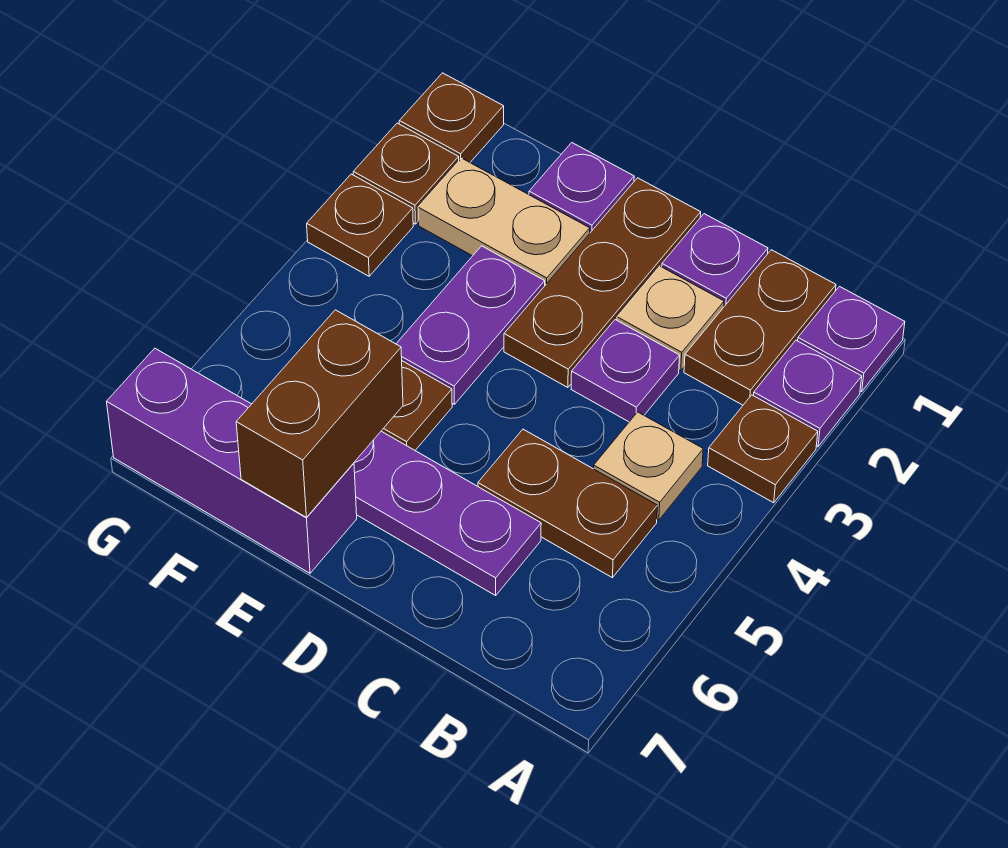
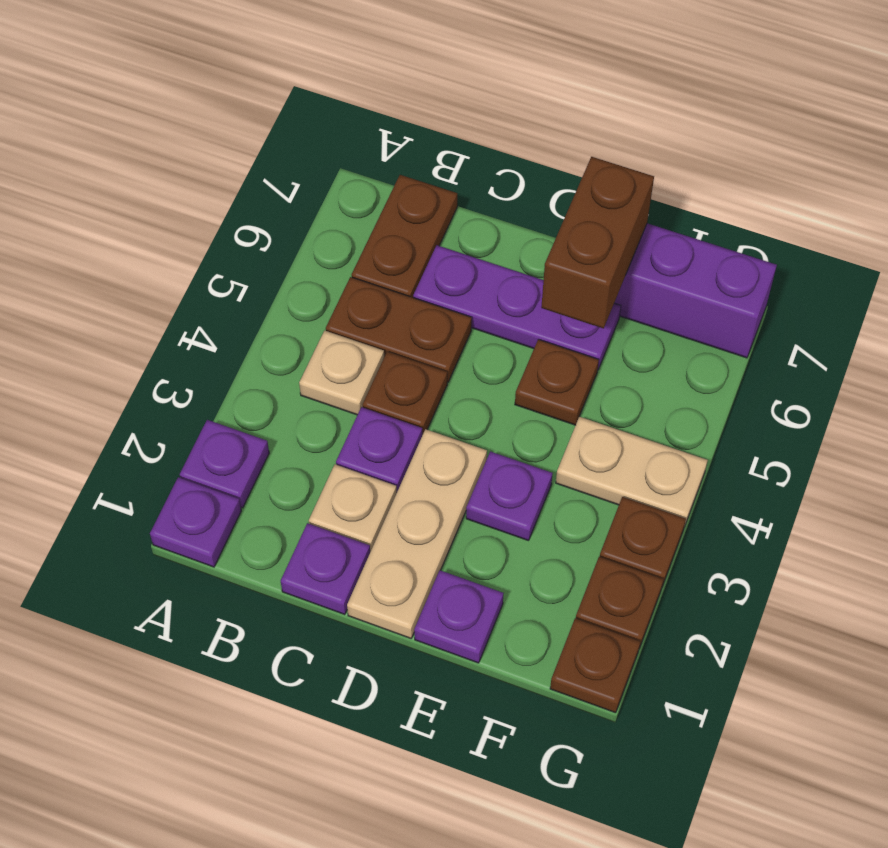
brown 1x1 plate [708,395,818,503] -> brown 1x1 plate moved to [363,352,447,435]
brown 1x2 plate [684,250,836,405] -> brown 1x2 plate moved to [352,175,457,298]
brown 1x3 plate [504,178,701,388] -> tan 1x3 plate [347,429,487,638]
tan 1x2 plate [418,158,590,285] -> tan 1x2 plate moved to [556,417,708,527]
purple 1x2 plate [396,246,545,404] -> purple 1x1 plate [466,451,553,541]

